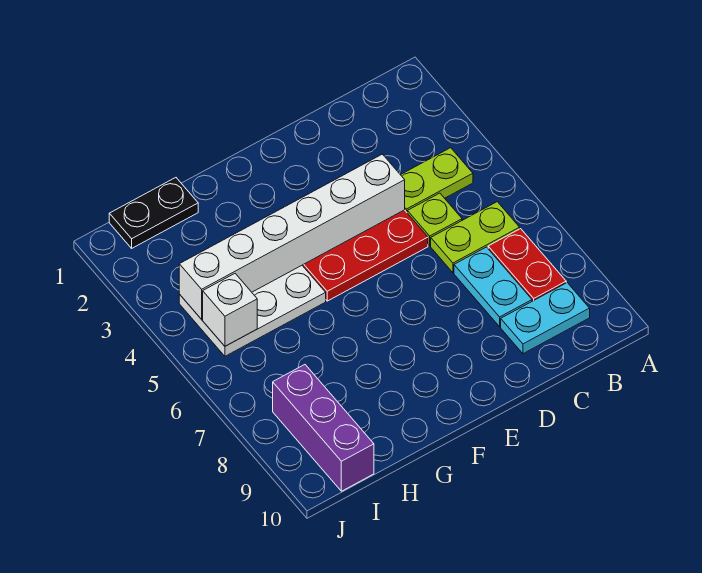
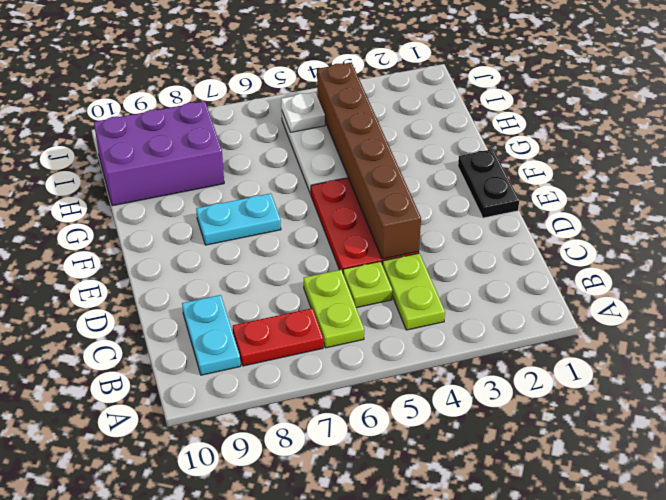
cyan 1x2 plate [454,247,532,327] -> cyan 1x2 plate moved to [196,193,281,245]
white 1x6 brick [179,154,405,319] -> brown 1x6 brick [317,62,421,259]
black 1x2 plate [109,178,198,248] -> black 1x2 plate moved to [458,149,519,218]
white 1x1 brick [203,274,257,346] -> white 1x1 plate [281,92,325,132]
purple 1x3 brick [273,365,374,491] -> purple 2x3 brick [94,101,224,206]

